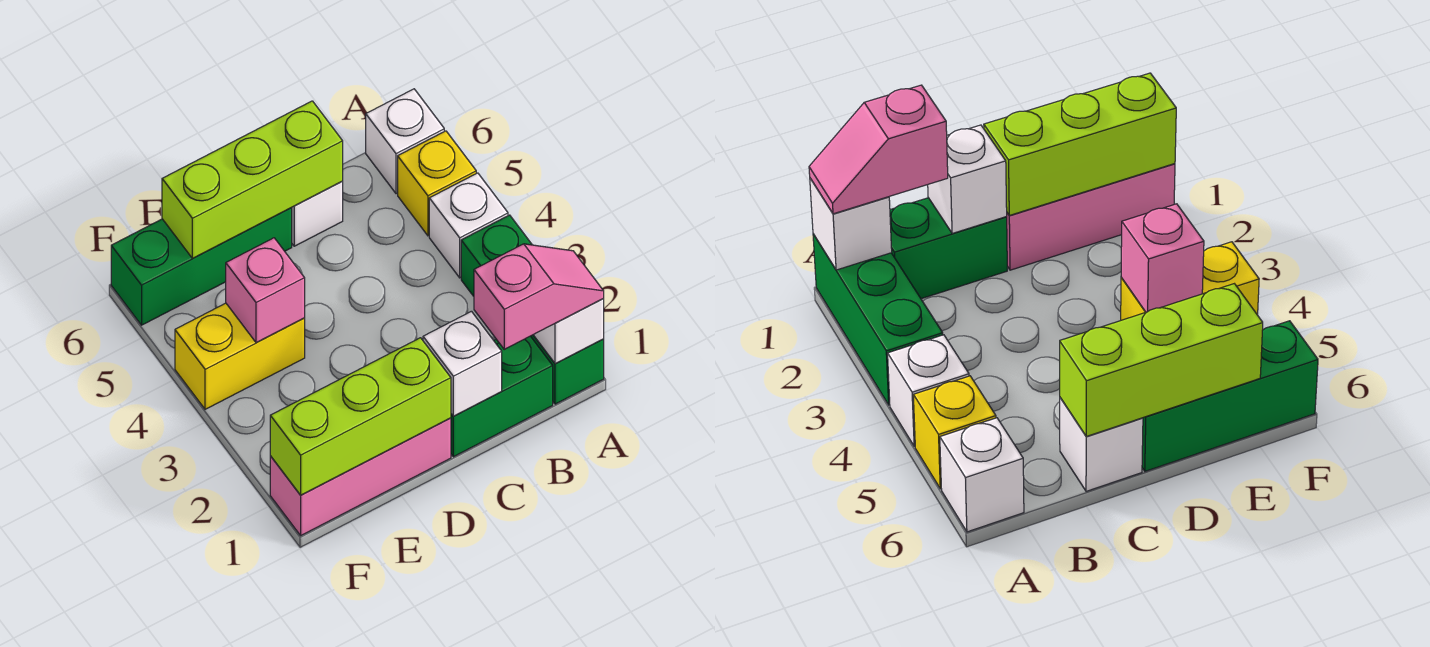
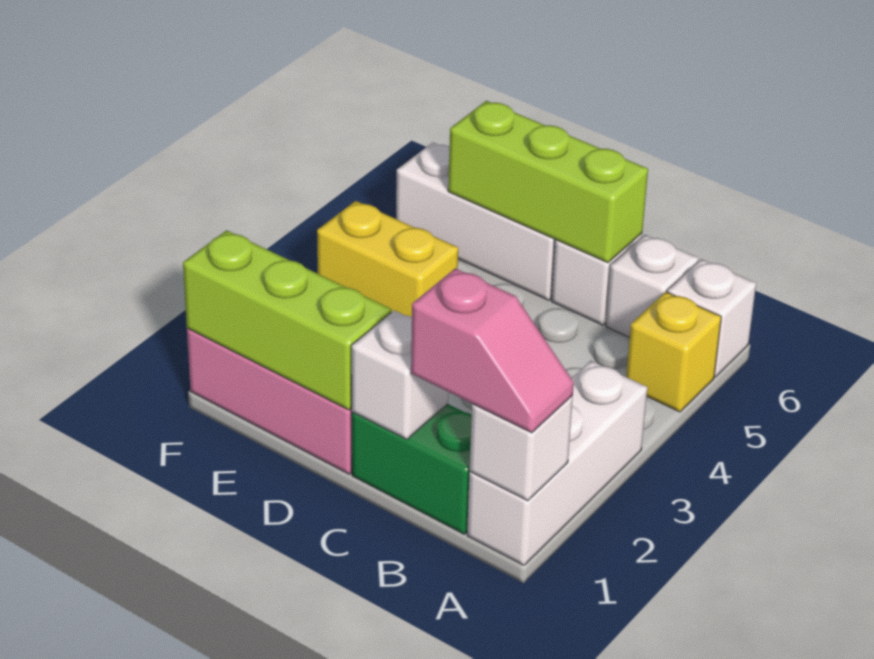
green 1x3 brick [461,215,604,404] -> white 1x3 brick [467,361,648,565]
white 1x1 brick [429,173,508,278] -> white 1x1 brick moved to [606,235,699,338]
green 1x3 brick [111,208,292,325] -> white 1x3 brick [396,142,555,300]
pink 1x1 brick [226,238,305,343] -> none

